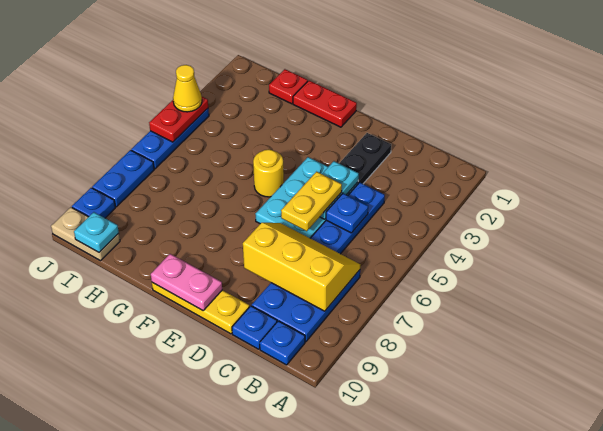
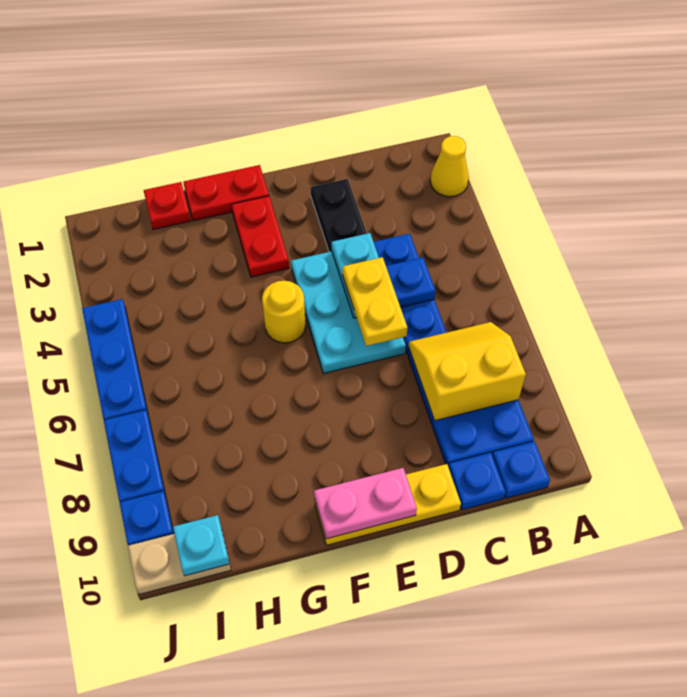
yellow 2x3 slope [243,223,360,311] -> yellow 2x2 slope [409,322,526,421]
red 1x2 plate [149,97,208,142] -> red 1x2 plate moved to [232,196,289,277]
yellow 1x1 cone [173,65,202,112] -> yellow 1x1 cone moved to [430,136,469,197]

